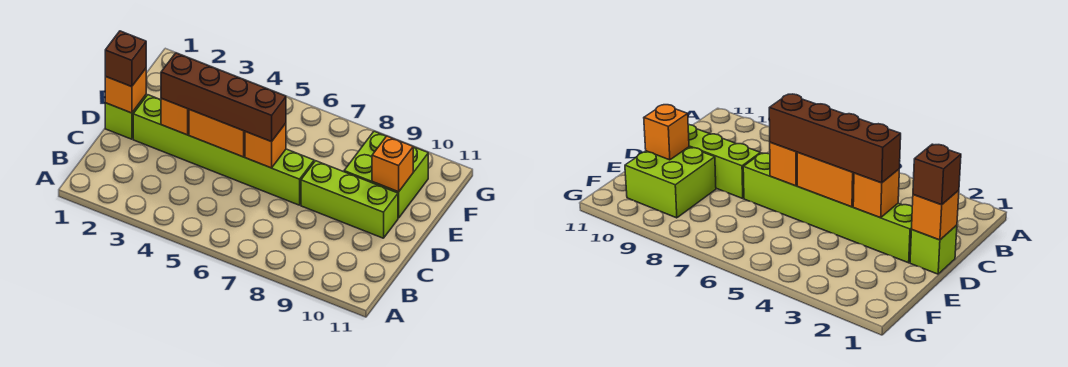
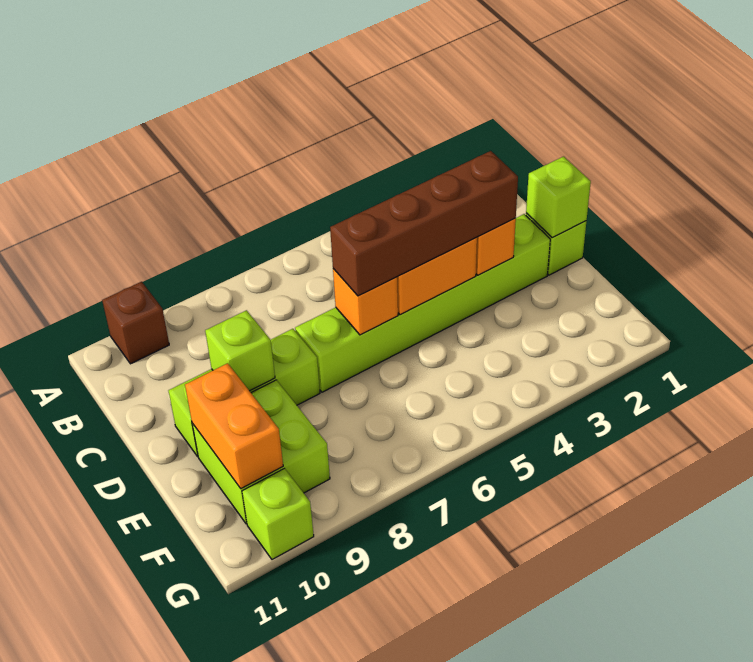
orange 1x1 brick [105,69,146,113] -> lime 1x1 brick [526,157,591,238]
brown 1x1 brick [105,31,146,87] -> brown 1x1 brick moved to [102,282,169,364]
none -> lime 1x1 brick [205,310,275,391]
orange 1x1 brick [372,136,413,192] -> orange 1x2 brick [185,363,283,489]
none -> lime 1x1 brick [242,469,314,560]

